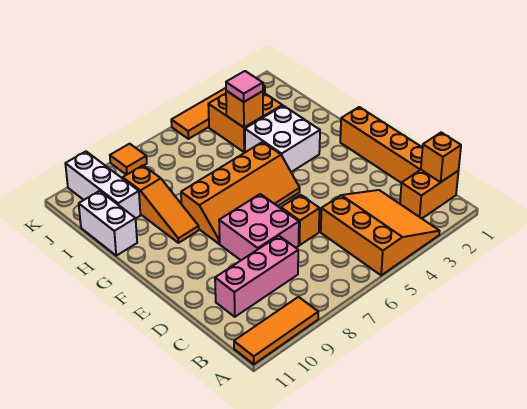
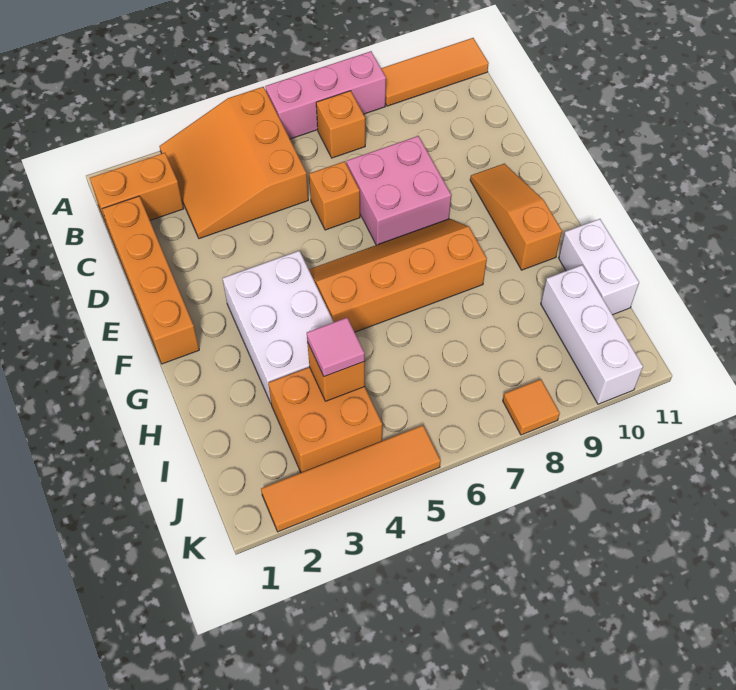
orange 1x1 brick [421,133,461,182] -> orange 1x1 brick moved to [316,91,365,158]
pink 1x3 brick [215,236,298,317] -> pink 1x3 brick moved to [265,51,386,139]
white 2x2 brick [245,106,320,172] -> white 2x3 brick [222,251,333,403]
orange 1x3 slope [123,165,199,243] -> orange 1x3 slope moved to [470,164,562,270]

